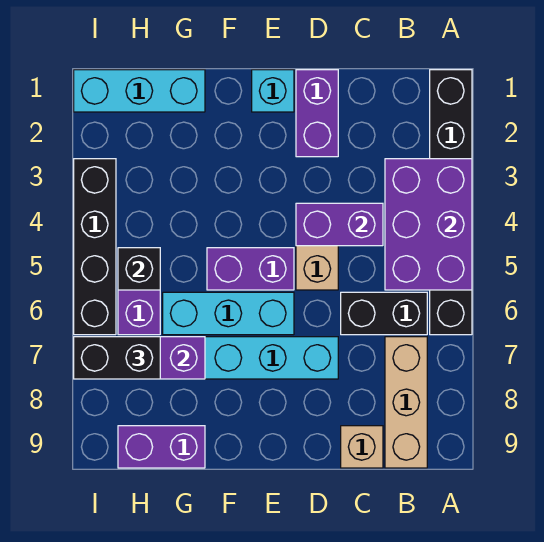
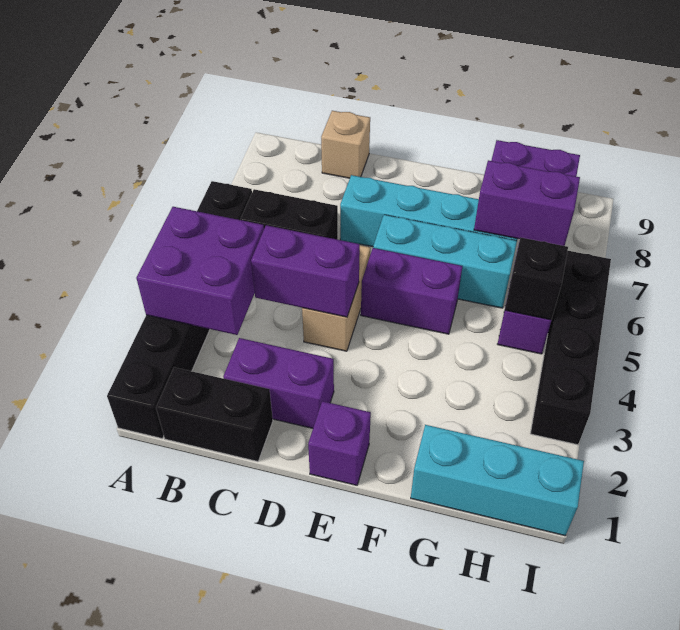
purple 2x3 brick [385,159,472,290] -> purple 2x2 brick [136,207,264,335]
tan 1x3 brick [385,337,427,468] -> none
purple 1x2 brick [296,70,338,157] -> purple 1x2 brick turned to [223,338,334,428]
cyan 1x1 brick [252,70,294,112] -> purple 1x1 brick [308,401,371,485]
black 1x2 brick [74,337,160,379] -> black 1x2 brick moved to [156,367,273,462]

